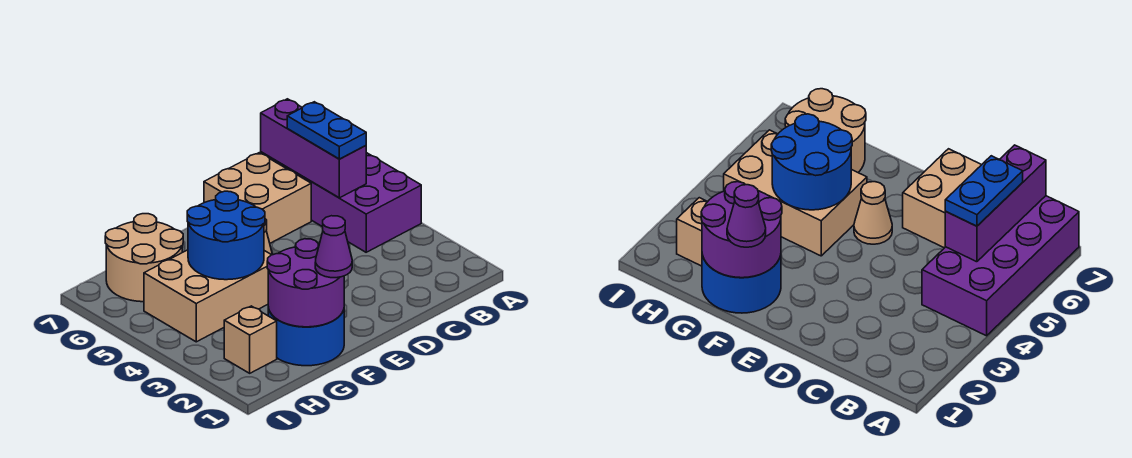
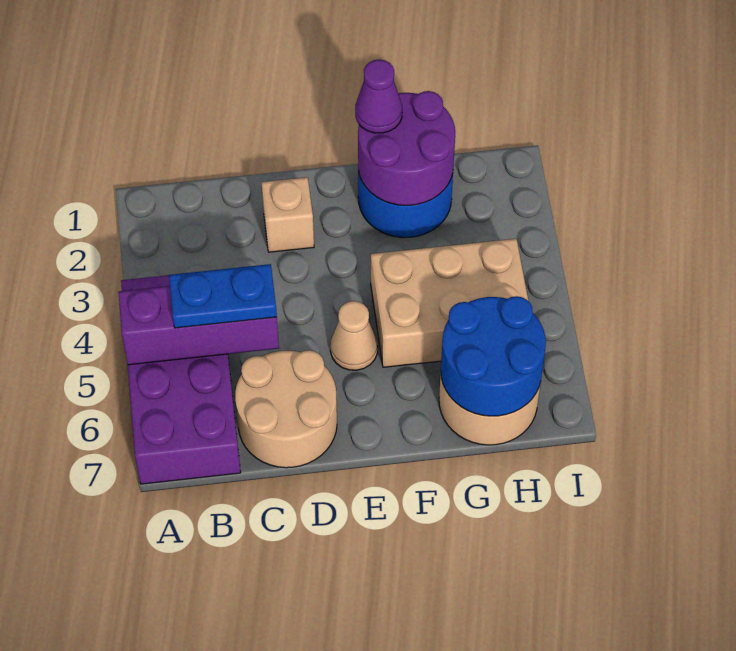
purple 1x3 brick [261,99,366,198] -> purple 1x3 brick turned to [119,286,279,365]
blue 1x2 plate [287,102,366,159] -> blue 1x2 plate turned to [169,264,277,328]
tan 2x2 brick [204,153,311,243] -> tan 2x2 round brick [235,350,337,468]
blue 2x2 round brick [187,191,265,280] -> blue 2x2 round brick moved to [441,296,546,416]
tan 1x1 brick [224,306,277,373] -> tan 1x1 brick moved to [261,177,314,252]

